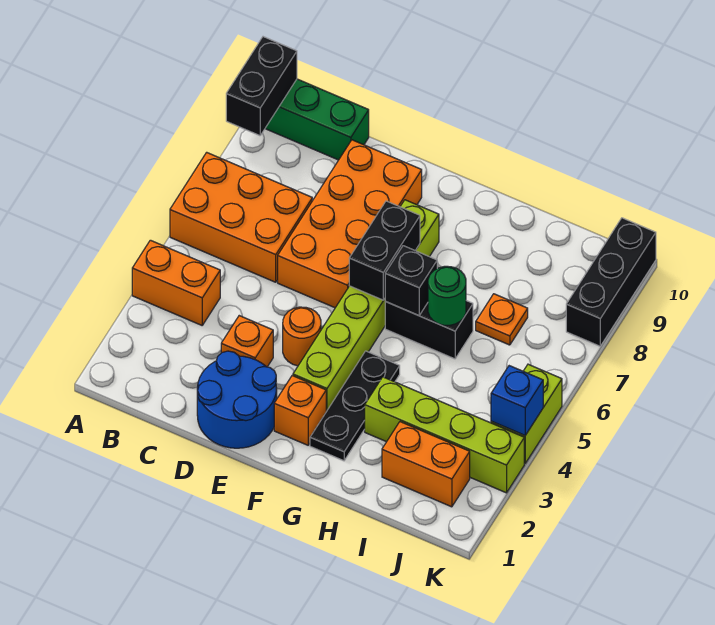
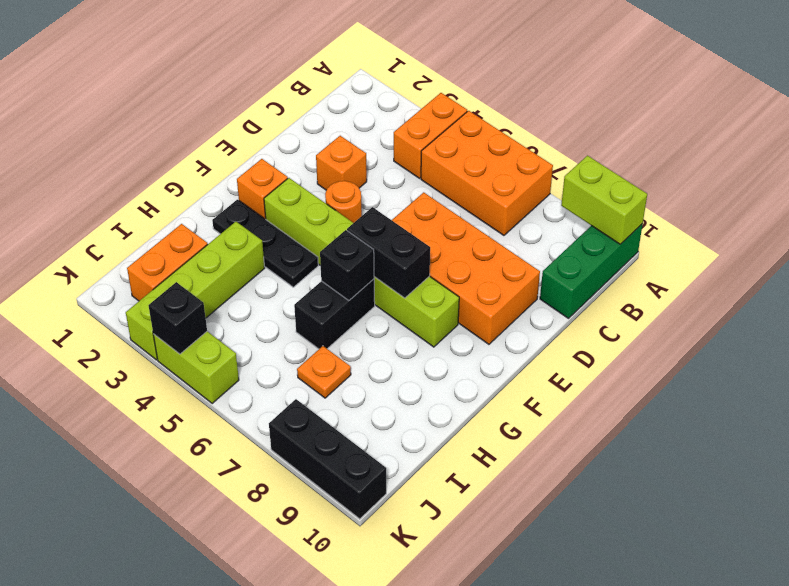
orange 2x3 brick [170,152,312,282] -> orange 2x3 brick turned to [421,111,553,235]
black 1x2 brick [226,37,297,136] -> lime 1x2 brick [561,156,647,244]
blue 2x2 round brick [197,351,277,448] -> none
green 1x1 round brick [428,266,466,325] -> none
blue 1x1 brick [491,366,543,435] -> black 1x1 brick [148,282,207,354]

